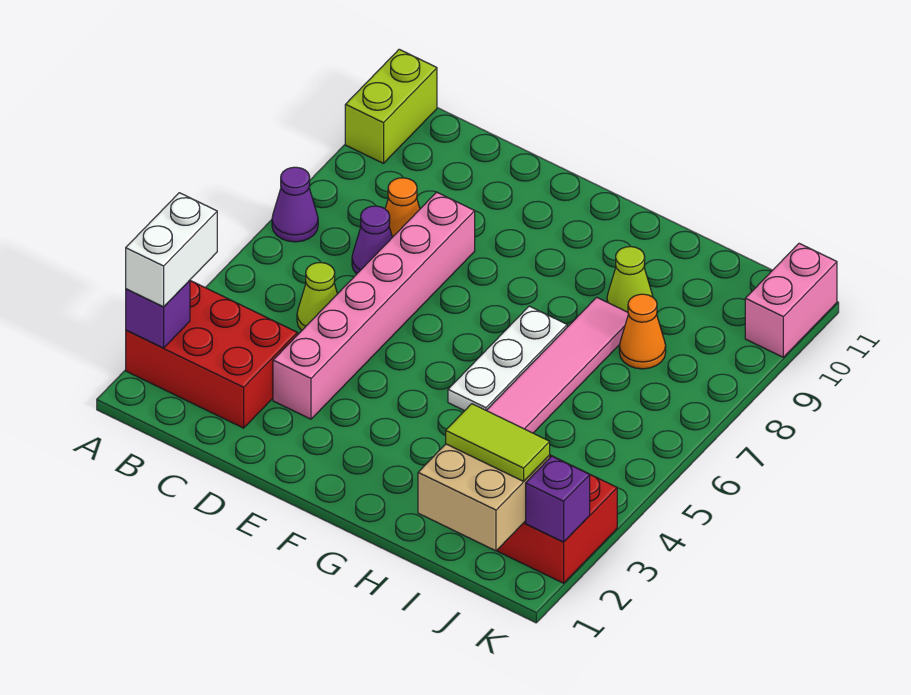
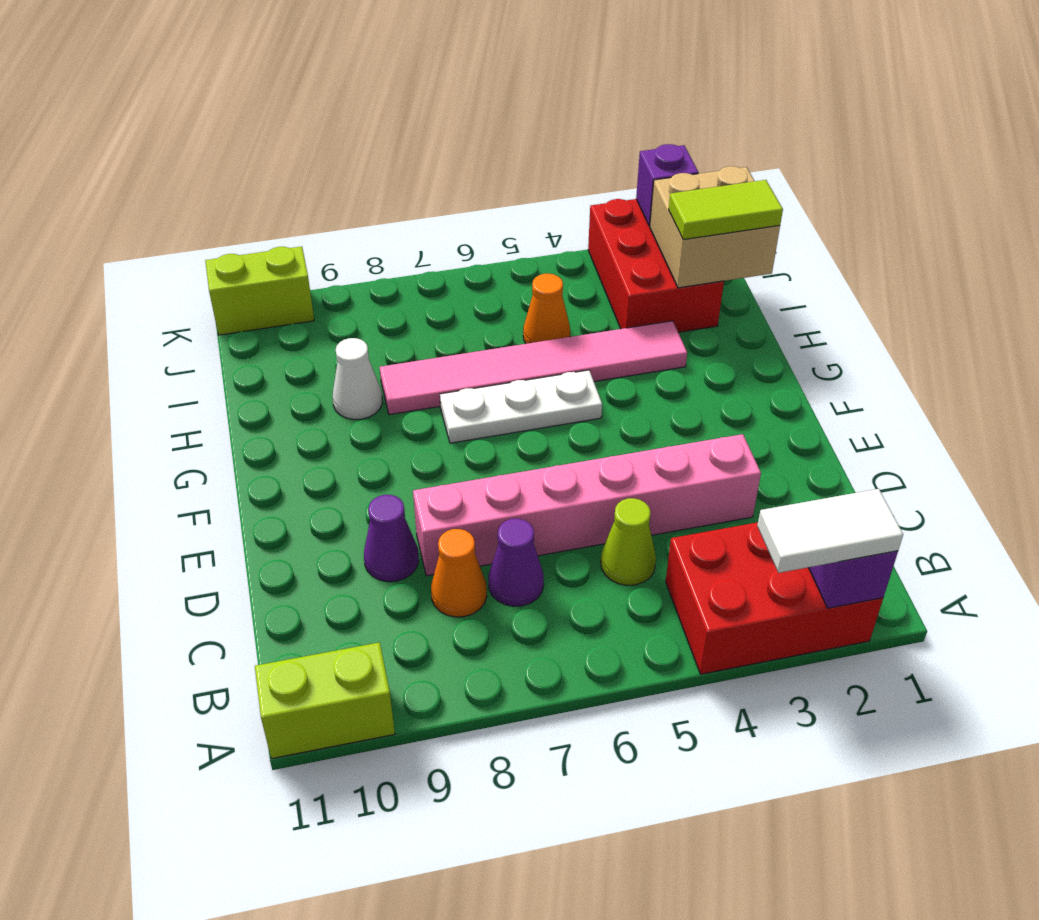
red 2x3 brick [126,281,297,428] -> red 2x3 brick turned to [666,522,883,674]
white 1x2 brick [126,193,217,307] -> white 1x2 tile [757,489,903,573]
purple 1x1 cone [272,167,318,242] -> purple 1x1 cone moved to [364,495,419,582]
lime 1x1 cone [607,247,653,312] -> white 1x1 cone [333,338,382,420]
lime 1x2 tile [446,404,550,481] -> lime 1x2 tile turned to [669,180,783,240]
orange 1x1 cone [619,294,666,369] -> orange 1x1 cone moved to [523,274,570,344]
pink 1x2 brick [745,243,837,357] -> lime 1x2 brick [205,247,314,335]

